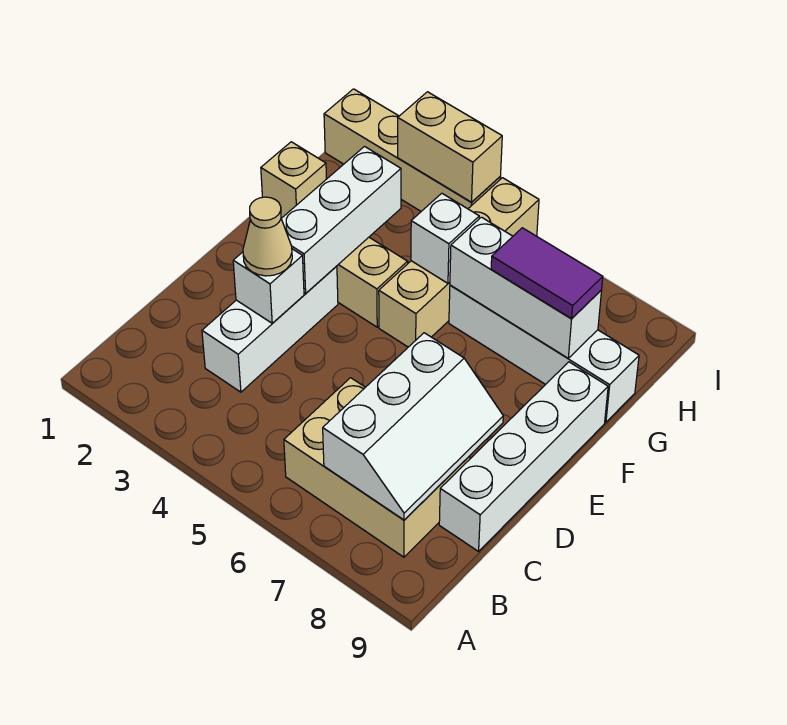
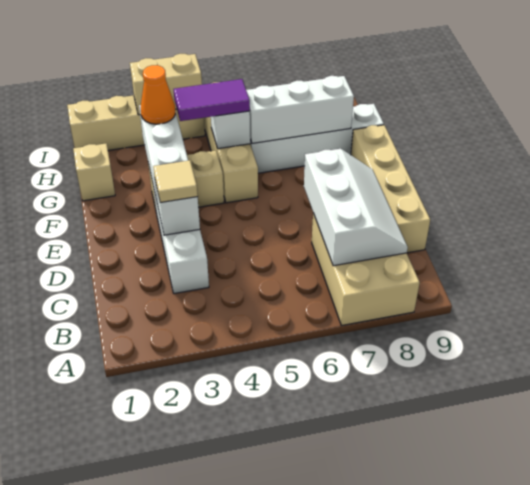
tan 2x3 brick [284,378,470,557] -> tan 2x3 brick turned to [312,213,420,326]
white 1x4 brick [439,362,608,551] -> tan 1x4 brick [351,125,430,253]
tan 1x1 cone [243,197,292,276] -> tan 1x1 tile [153,160,198,203]
none -> orange 1x1 cone [141,65,176,124]
purple 1x2 tile [491,228,603,319] -> purple 1x2 tile moved to [174,79,250,121]

